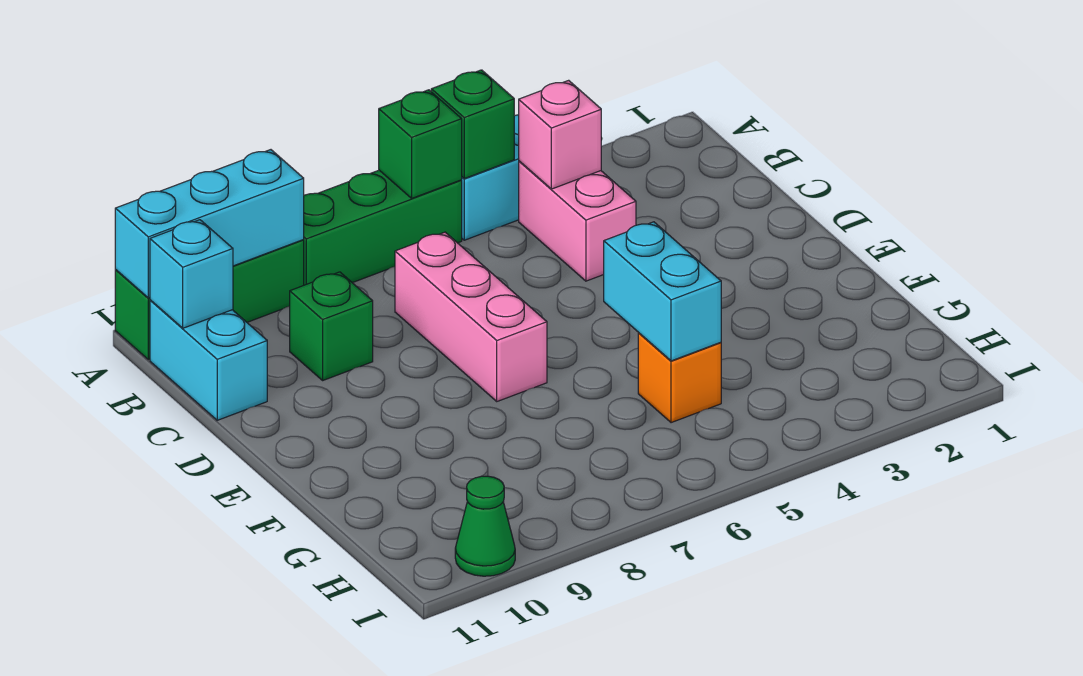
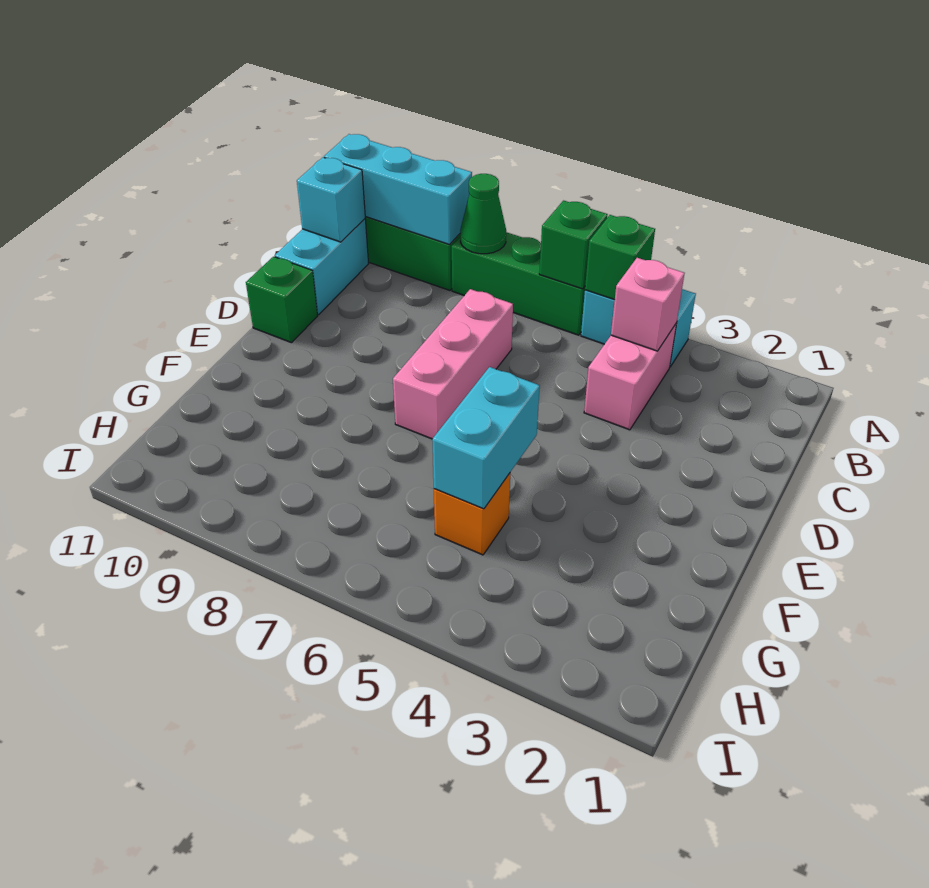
green 1x1 brick [290,272,373,380] -> green 1x1 brick moved to [246,257,318,343]
green 1x1 cone [455,476,515,576] -> green 1x1 cone moved to [460,174,506,254]

